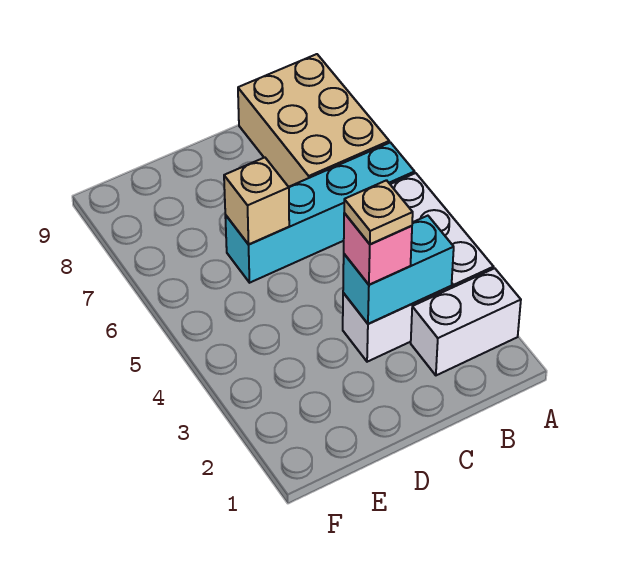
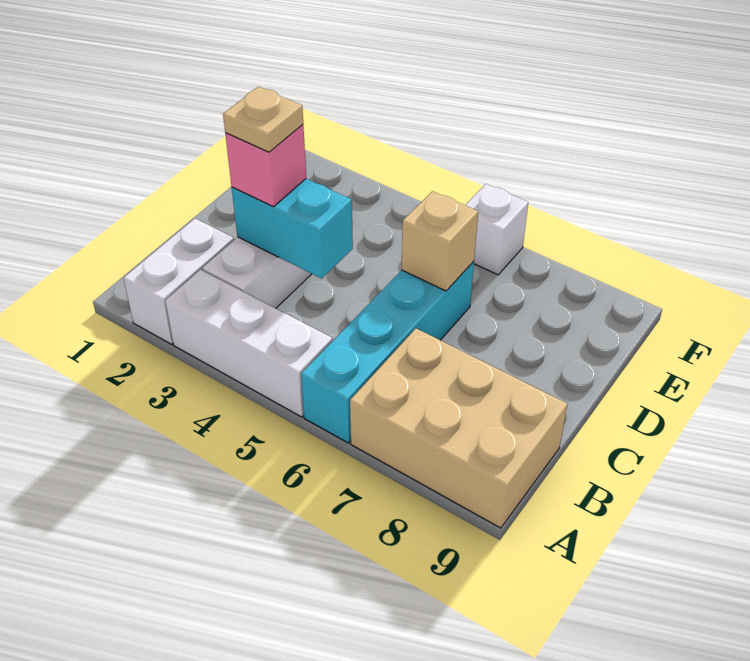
cyan 1x2 brick [343,216,454,324] -> cyan 1x2 brick turned to [232,179,353,278]
none -> white 1x1 brick [465,184,528,275]

